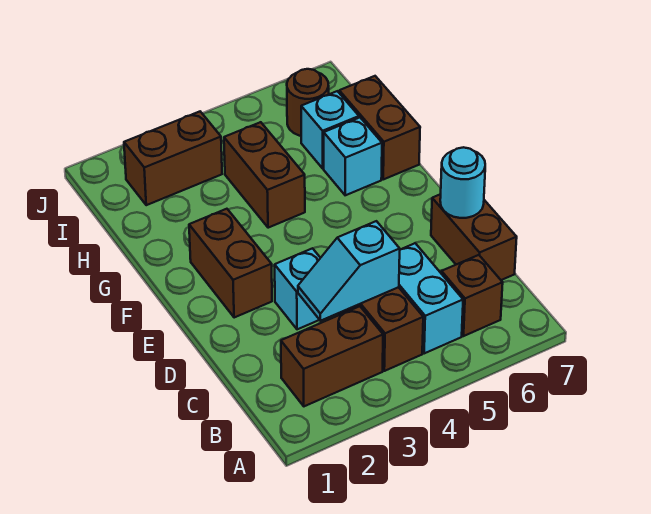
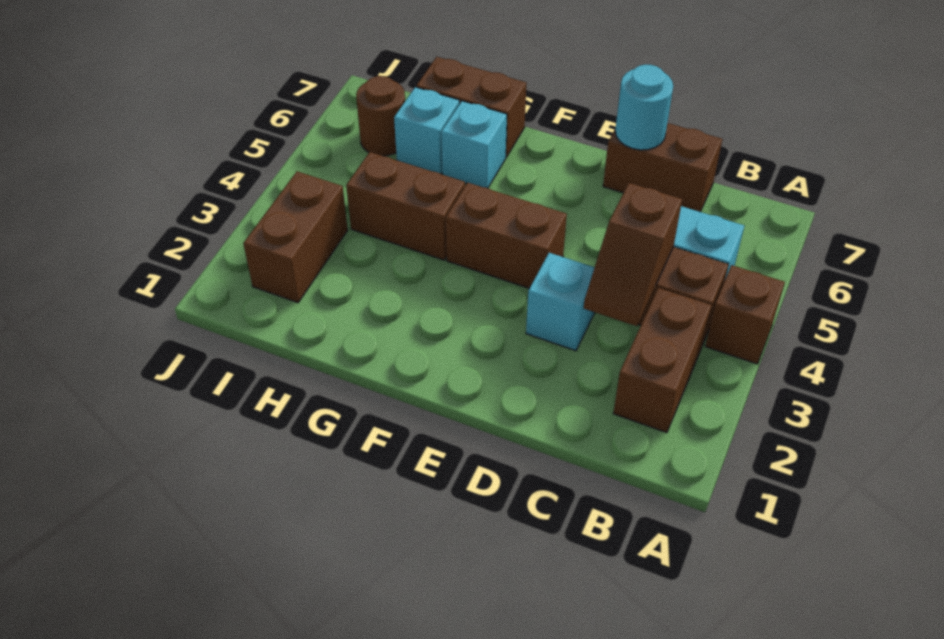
brown 1x1 brick [441,255,503,336] -> brown 1x1 brick moved to [705,265,785,364]
cyan 1x2 slope [298,221,400,321] -> brown 1x2 slope [584,183,682,326]
brown 1x2 brick [189,209,272,317] -> brown 1x2 brick moved to [446,183,567,288]

